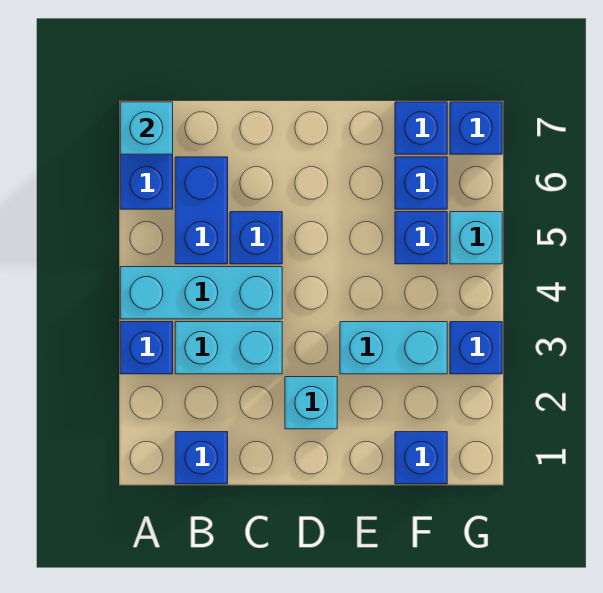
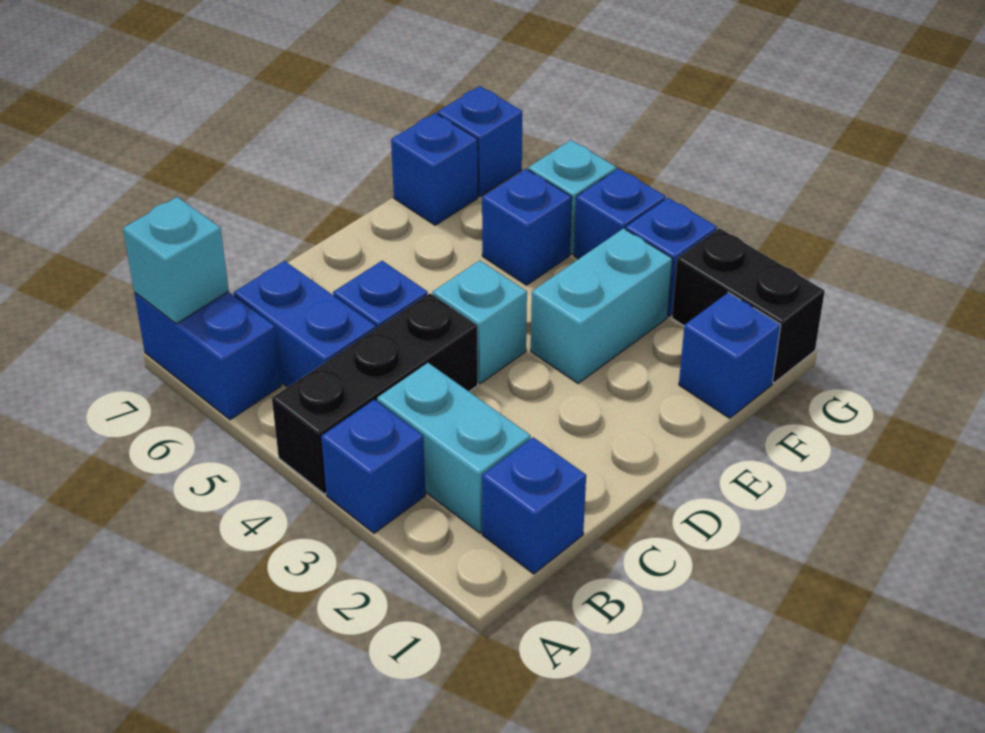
cyan 1x3 brick [120,267,282,319] -> black 1x3 brick [272,294,478,494]
cyan 1x2 brick [175,322,282,374] -> cyan 1x2 brick turned to [377,363,531,533]
cyan 1x1 brick [285,377,337,429] -> cyan 1x1 brick moved to [432,260,527,384]
blue 1x1 brick [395,157,447,209] -> blue 1x1 brick moved to [574,168,666,259]
none -> black 1x2 brick [672,228,825,383]

